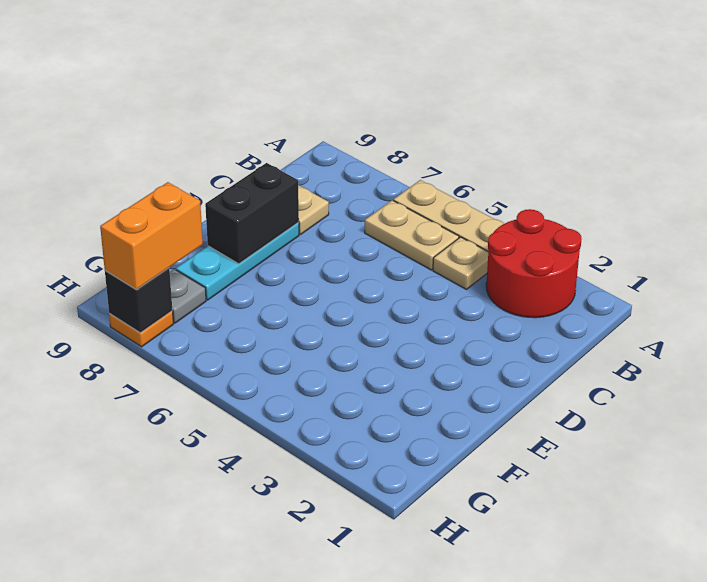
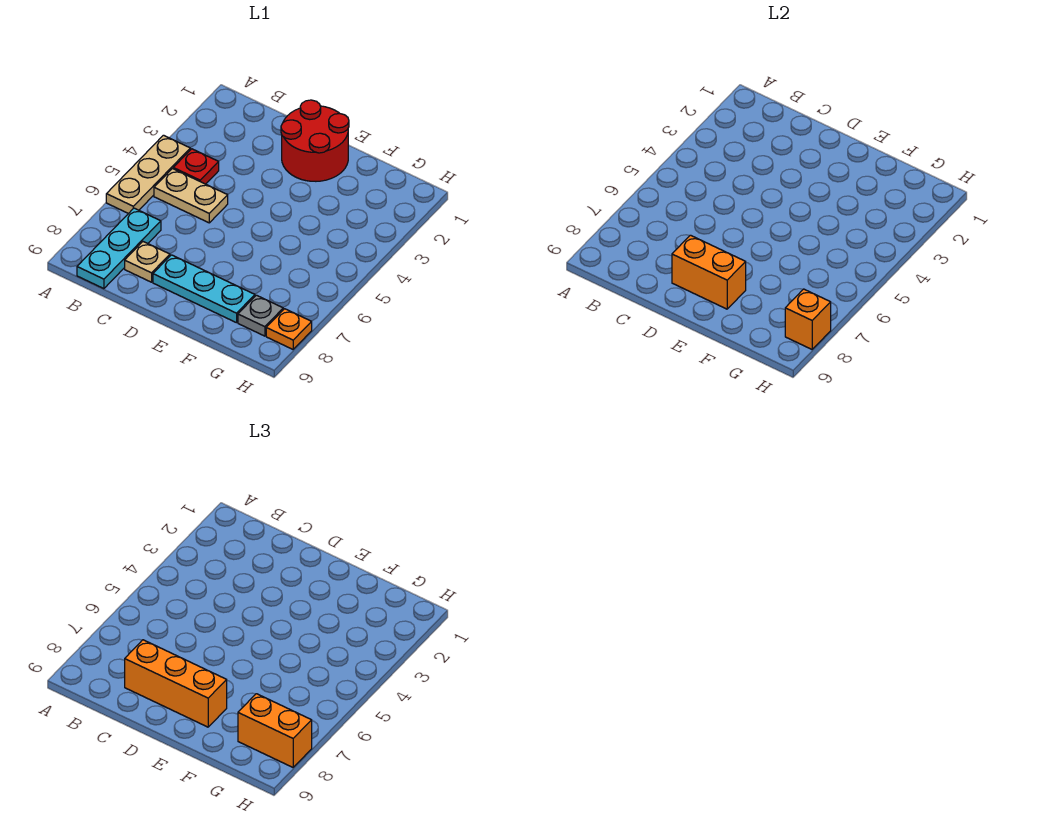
red 2x2 round brick [486,209,581,318] -> red 2x2 round brick moved to [281,100,349,181]
tan 1x1 plate [433,237,488,289] -> red 1x1 plate [173,149,219,184]
tan 1x2 plate [365,200,459,270] -> tan 1x2 plate turned to [154,169,228,223]
none -> cyan 1x3 plate [77,208,161,289]
none -> orange 1x3 brick [125,640,227,727]
black 1x2 brick [205,163,299,264] -> orange 1x2 brick [672,235,746,309]
black 1x1 brick [105,268,172,333] -> orange 1x1 brick [785,289,831,349]

